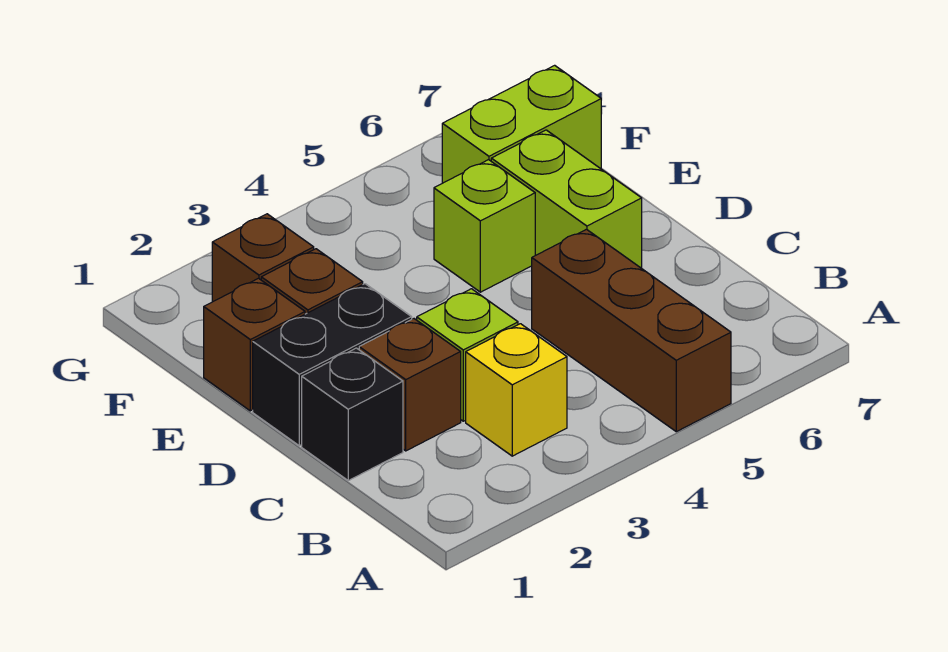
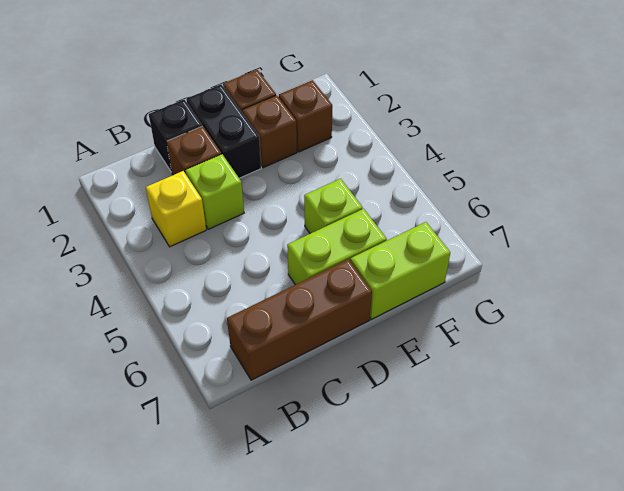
brown 1x3 brick [532,229,731,432] -> brown 1x3 brick moved to [227,259,372,380]
lime 1x2 brick [442,65,601,183] -> lime 1x2 brick turned to [350,222,450,319]

